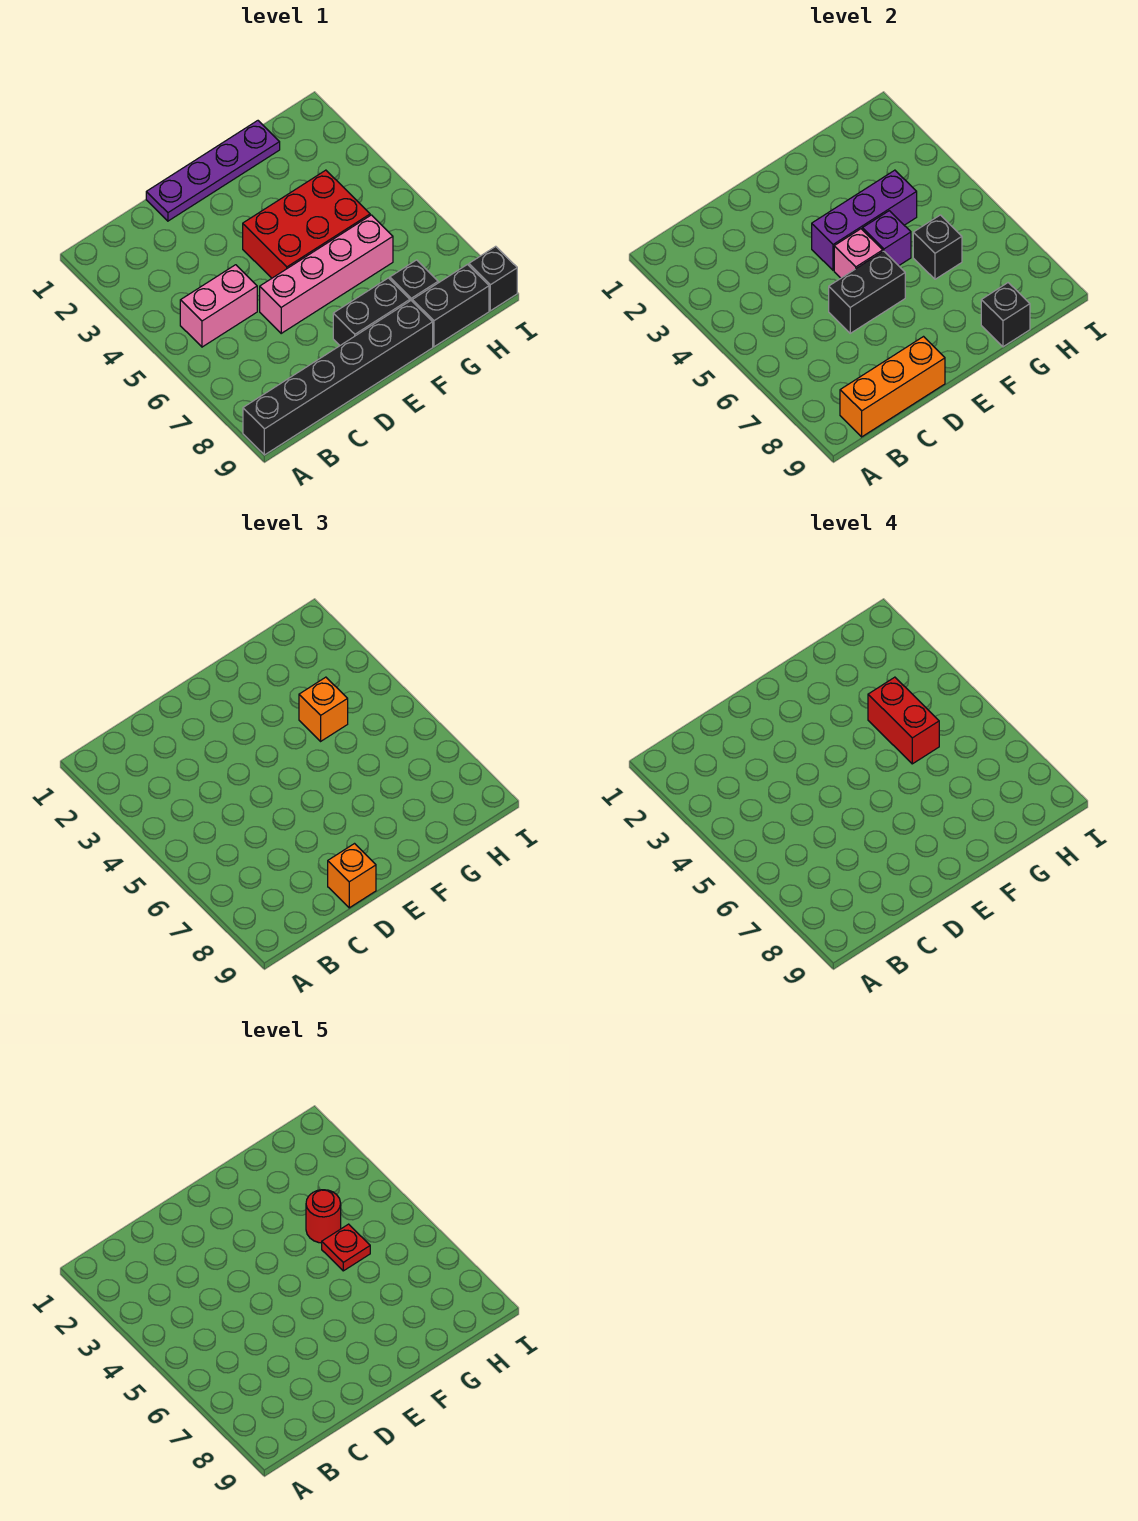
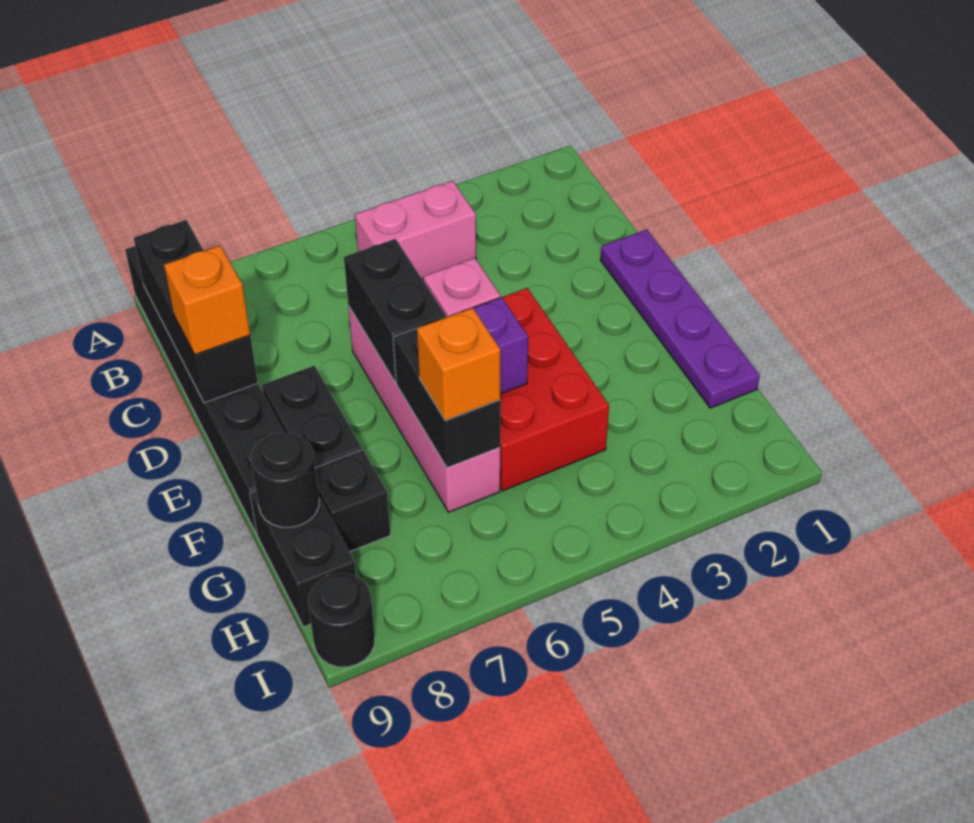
pink 1x2 brick [180,265,257,347] -> pink 1x2 brick turned to [355,181,476,279]
orange 1x3 brick [840,337,945,437] -> black 1x3 brick [134,220,258,403]
purple 1x3 brick [812,170,917,270] -> none
orange 1x1 brick [299,677,348,741] -> orange 1x1 brick moved to [417,308,500,420]
red 1x2 brick [868,677,939,764] -> none
red 1x1 round brick [306,1190,341,1243] -> none
red 1x1 plate [322,1224,370,1271] -> none
black 1x1 brick [913,215,962,279] -> black 1x2 brick [393,328,500,468]
black 1x1 brick [981,283,1030,347] -> black 1x1 round brick [251,433,319,527]
black 1x1 brick [469,246,517,311] -> black 1x1 round brick [308,573,375,667]

